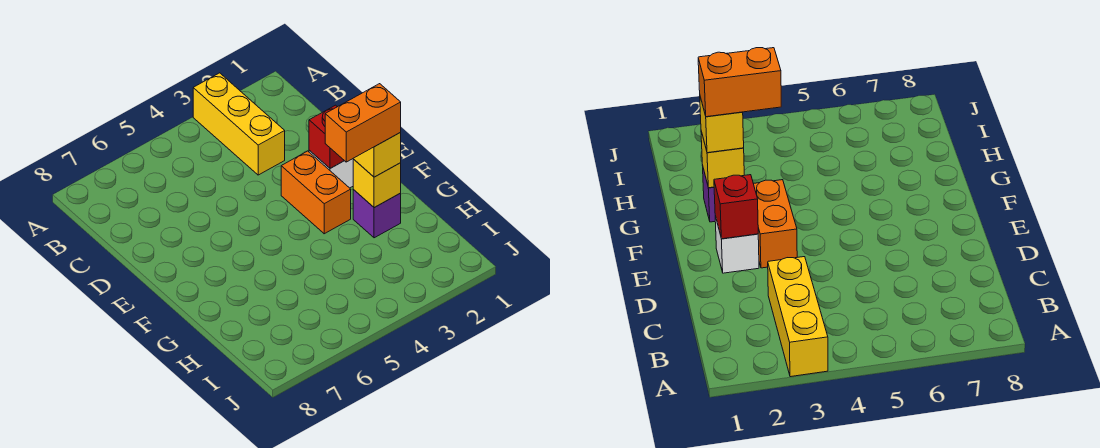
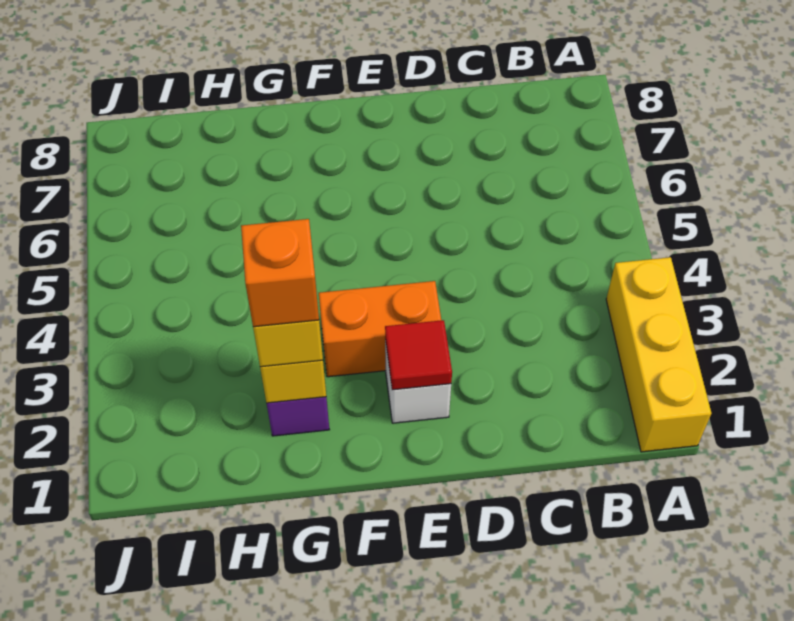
yellow 1x3 brick [193,73,285,175] -> yellow 1x3 brick turned to [606,257,711,452]
red 1x1 brick [309,105,344,168] -> red 1x1 tile [385,320,452,390]
orange 1x2 brick [325,84,401,162] -> orange 1x1 brick [241,219,319,327]

